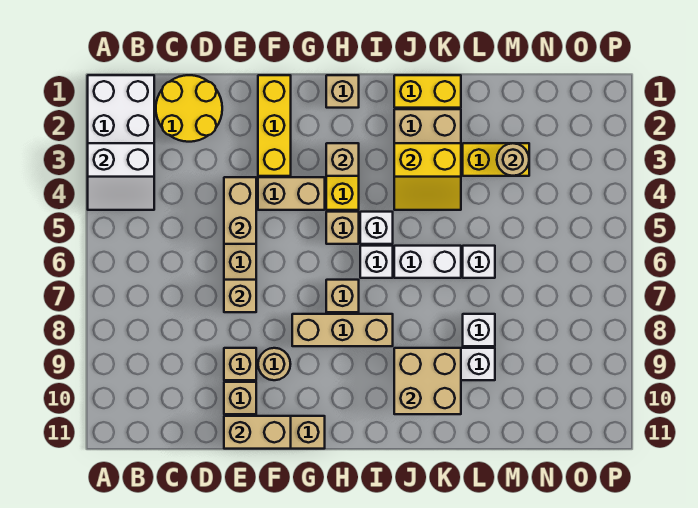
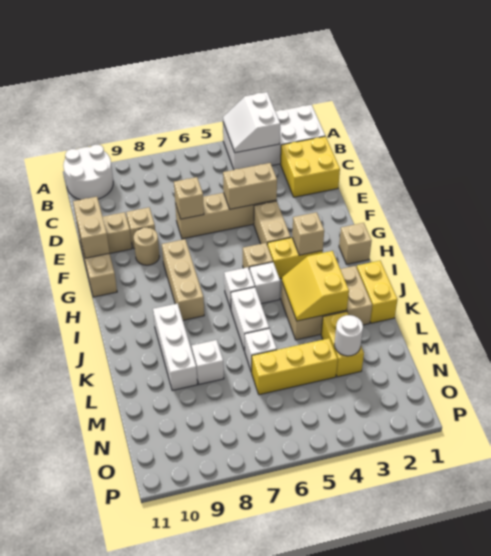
none -> white 2x2 round brick [63,145,113,200]
yellow 2x2 round brick [156,75,222,142] -> yellow 2x2 brick [281,136,340,197]
yellow 1x3 brick [258,75,291,176] -> yellow 1x3 brick moved to [251,338,338,395]
tan 1x1 brick [326,280,359,312] -> none
tan 2x2 brick [394,348,461,414] -> none
tan 1x1 round brick [497,143,529,176] -> white 1x1 round brick [334,315,363,356]

